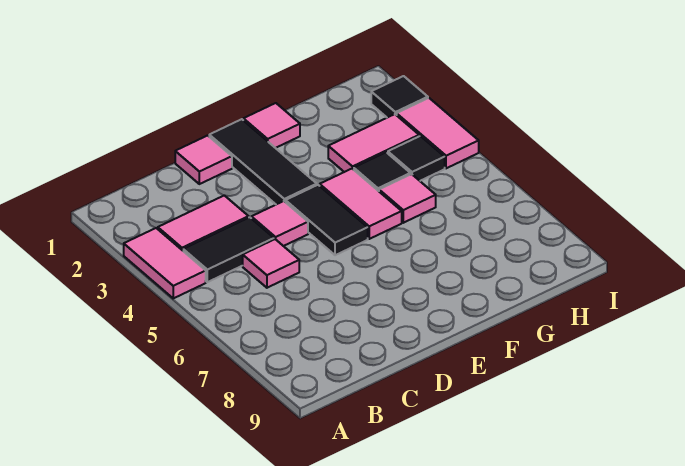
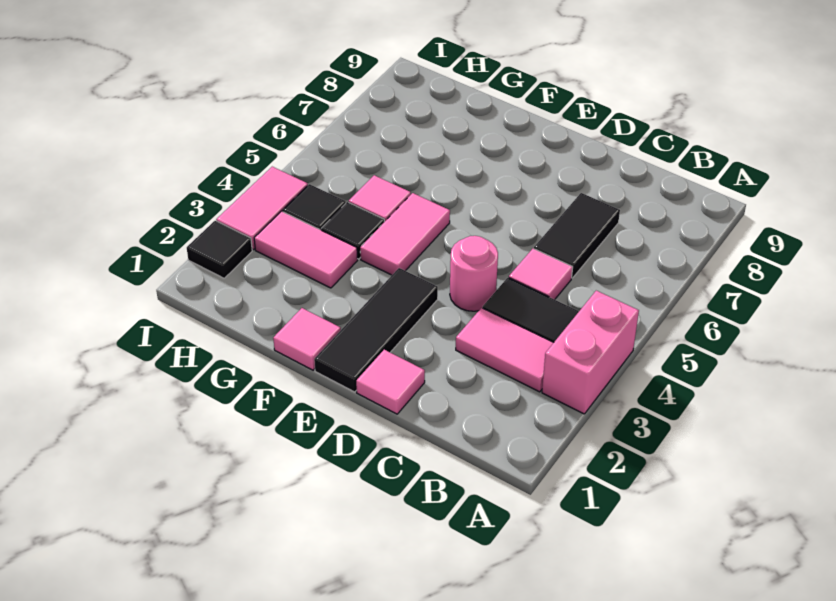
pink 1x2 tile [124,228,206,298] -> pink 1x2 brick [542,291,639,414]
pink 1x1 tile [251,201,308,246] -> pink 1x1 round brick [450,236,498,311]
black 1x2 tile [286,185,368,255] -> black 1x2 tile moved to [534,193,620,278]

